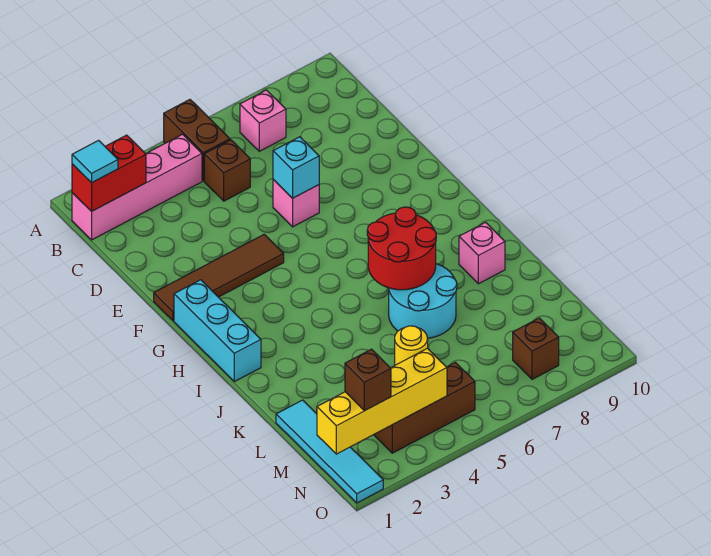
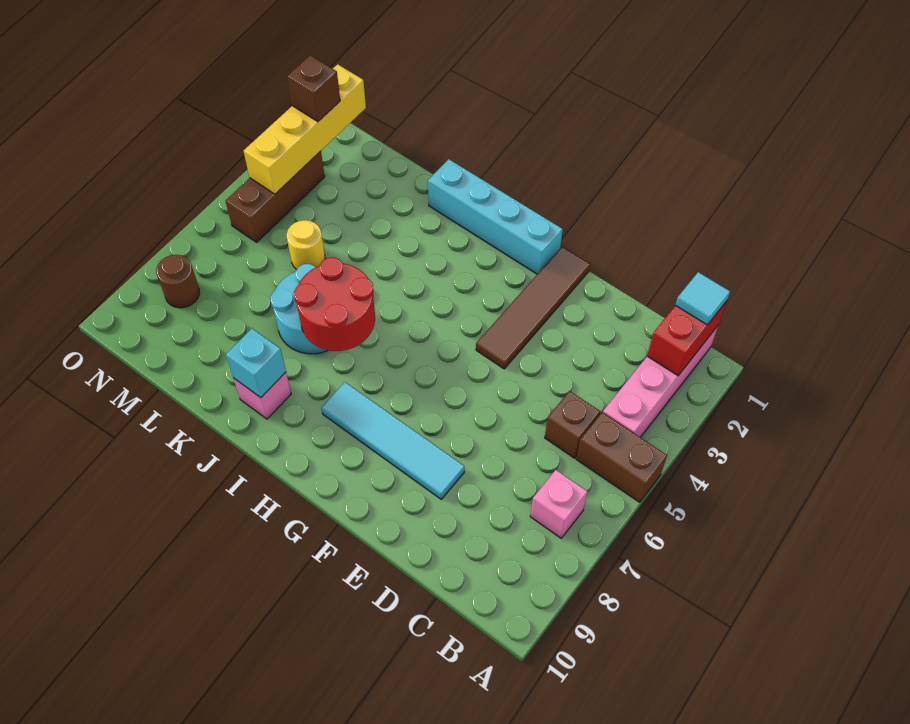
pink 1x1 brick [273,180,319,227] -> none
cyan 1x1 brick [273,137,319,198] -> cyan 1x1 brick moved to [226,329,286,398]
cyan 1x3 brick [174,280,261,382] -> cyan 1x4 brick [428,159,563,274]
cyan 1x4 tile [276,400,383,503] -> cyan 1x4 tile moved to [321,382,464,499]
brown 1x1 brick [513,318,559,379] -> brown 1x1 round brick [156,255,200,308]

